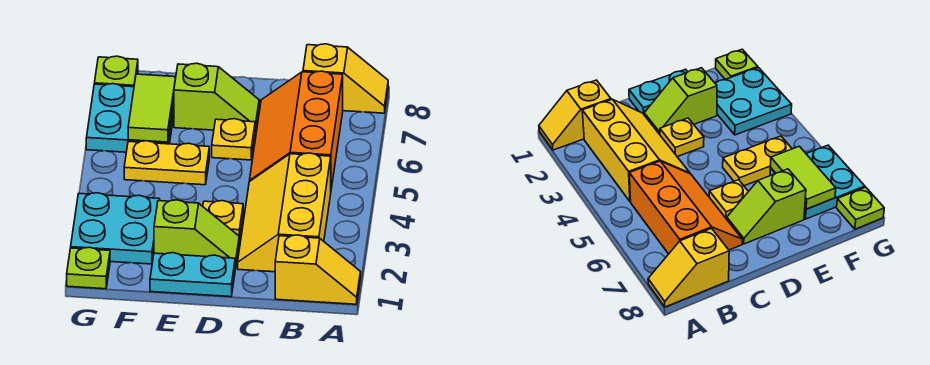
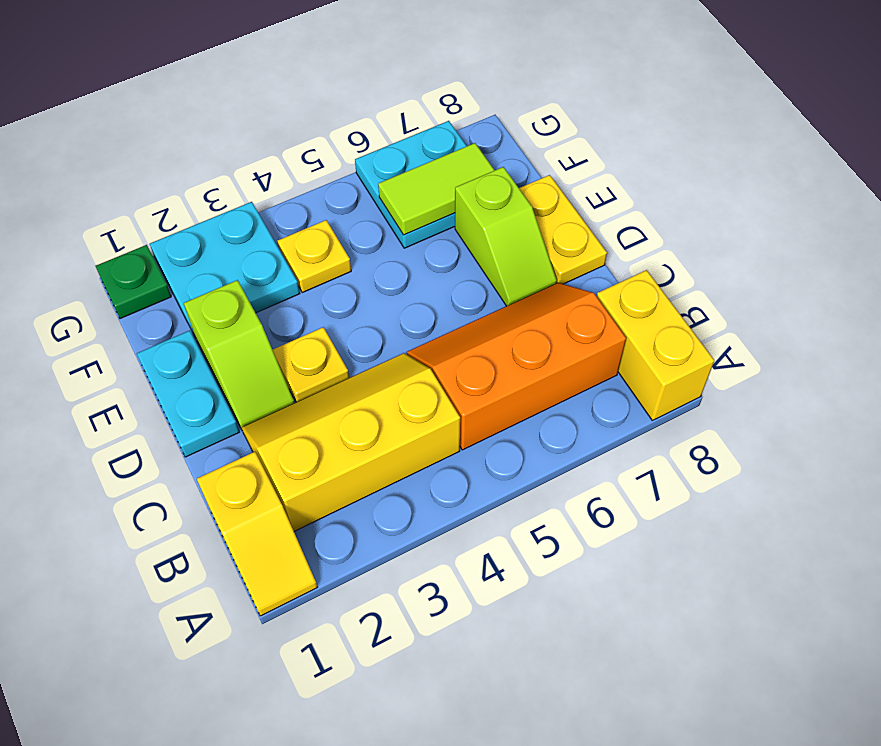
yellow 1x2 slope [303,44,388,113] -> yellow 1x2 brick [597,270,714,420]
yellow 1x1 plate [212,119,255,160] -> yellow 1x1 plate moved to [278,220,351,293]
yellow 1x2 plate [124,141,209,185] -> yellow 1x2 plate moved to [519,175,607,284]
lime 1x1 plate [67,247,110,289] -> green 1x1 plate [96,245,171,319]
lime 1x1 plate [94,56,138,87] -> none

